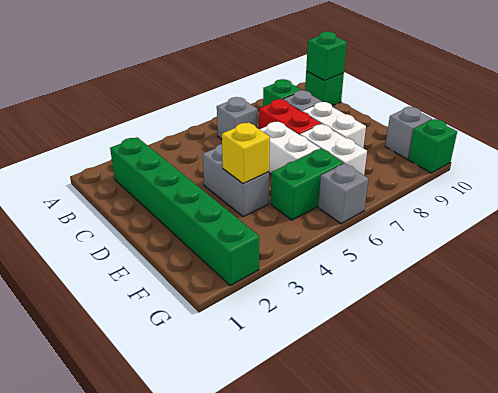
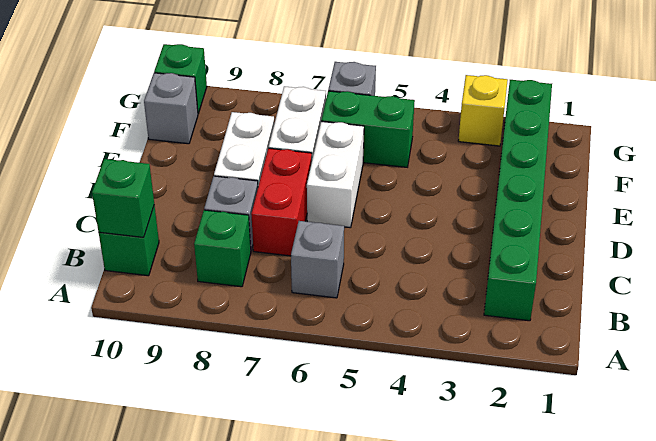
grey 1x2 brick [203,144,269,217] -> none
yellow 1x1 brick [222,122,270,184] -> yellow 1x1 brick moved to [458,75,508,146]

